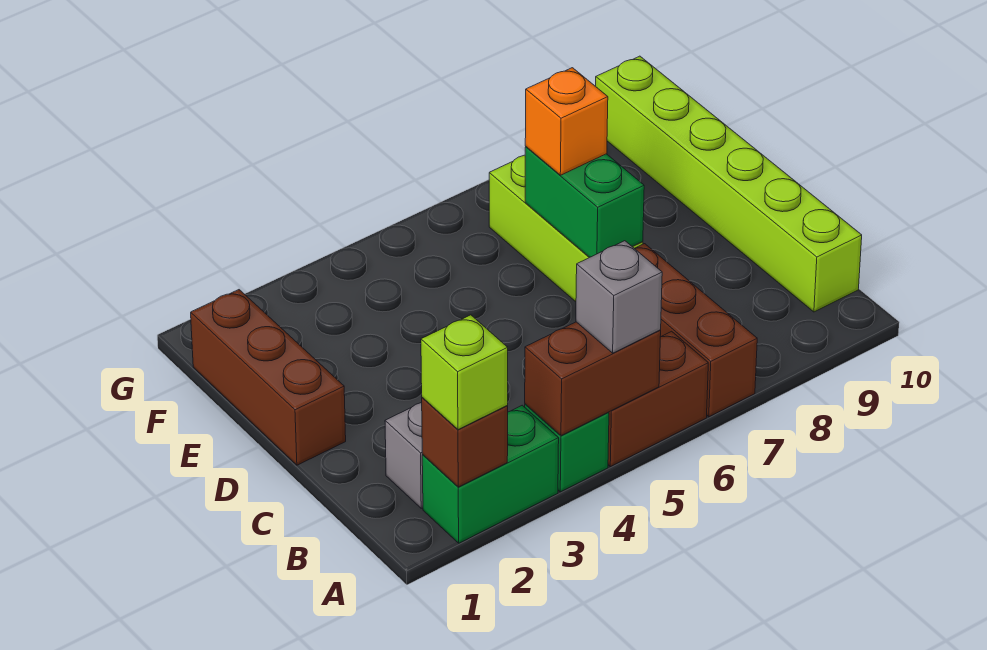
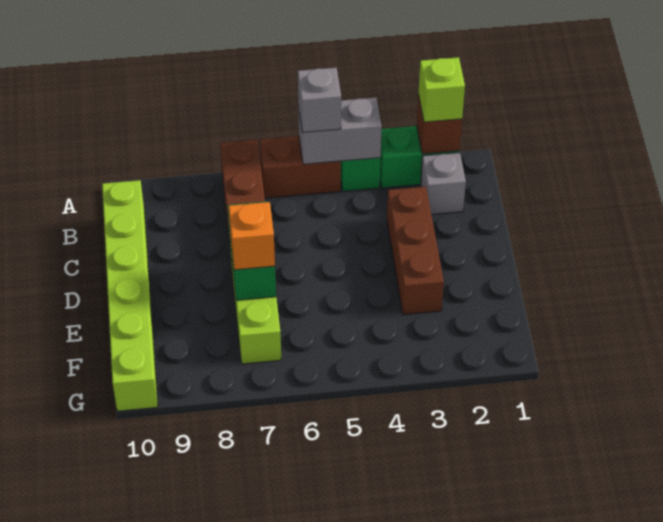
brown 1x2 brick [525,322,661,436] -> grey 1x2 brick [298,97,382,164]
brown 1x3 brick [191,290,346,465] -> brown 1x3 brick moved to [387,187,444,315]

